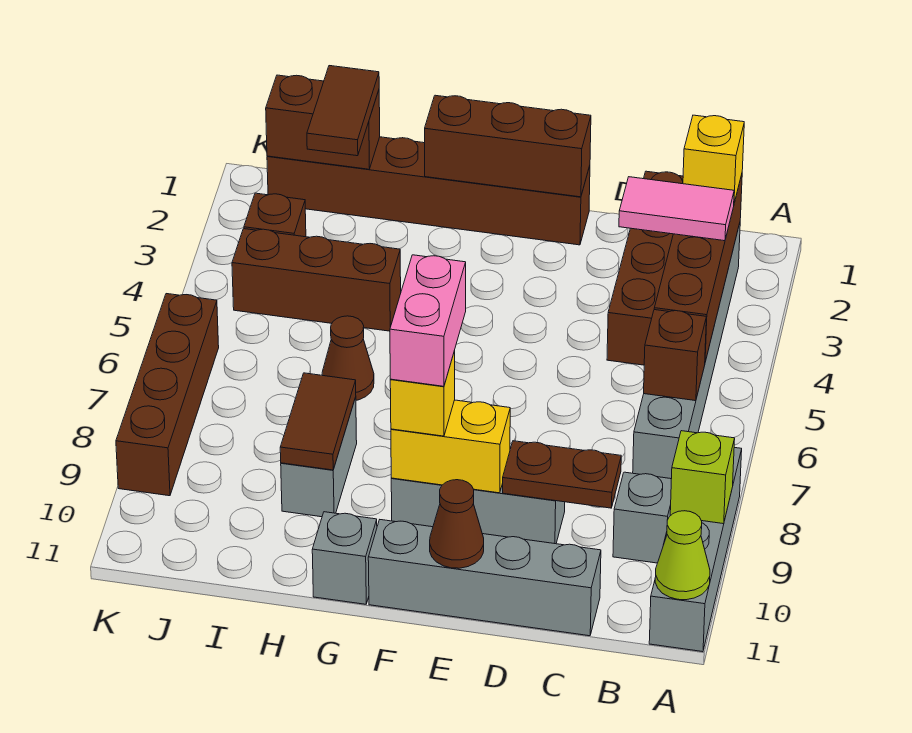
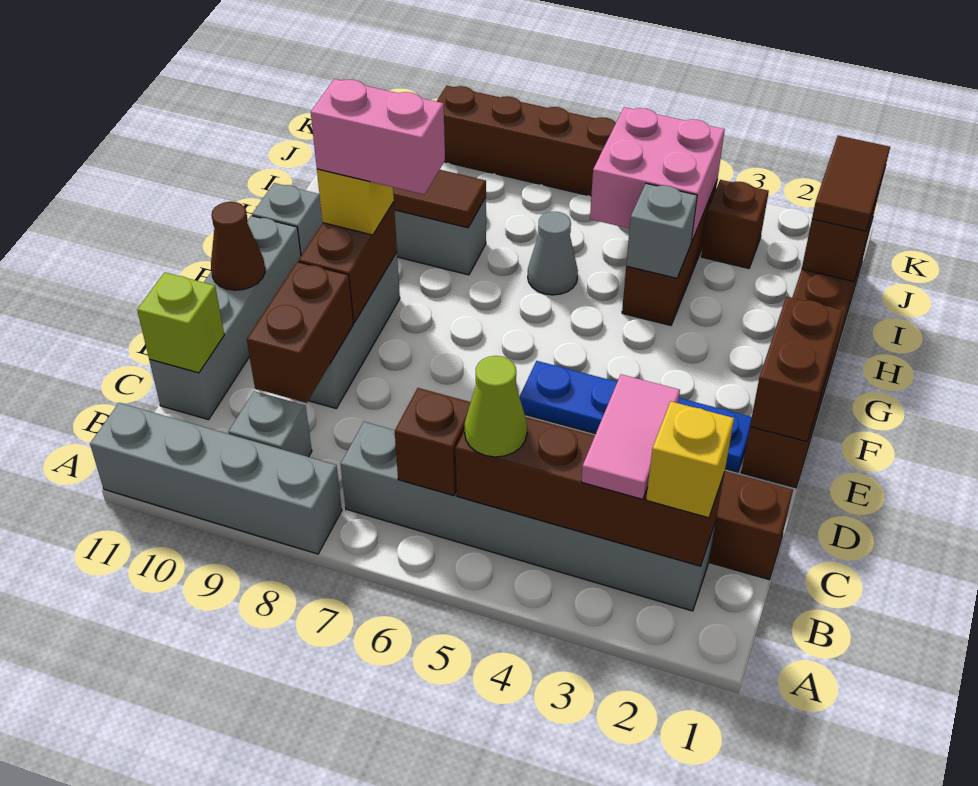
lime 1x1 brick [670,431,735,524] -> lime 1x1 brick moved to [137,272,224,373]
lime 1x1 cone [655,511,710,600] -> lime 1x1 cone moved to [465,356,527,457]
brown 1x2 plate [503,441,621,508] -> brown 1x2 brick [247,262,353,403]
brown 1x3 brick [425,95,591,197] -> brown 1x2 brick [750,297,843,441]
none -> blue 1x4 plate [519,361,752,472]
yellow 1x2 brick [391,400,510,493] -> brown 1x2 brick [299,202,397,323]
none -> grey 1x1 brick [626,183,697,278]
brown 1x1 cone [322,316,374,400] -> grey 1x1 cone [528,212,578,295]
brown 1x2 tile [307,66,379,156] -> brown 1x2 tile turned to [812,136,890,231]
none -> pink 2x2 brick [590,107,725,243]

